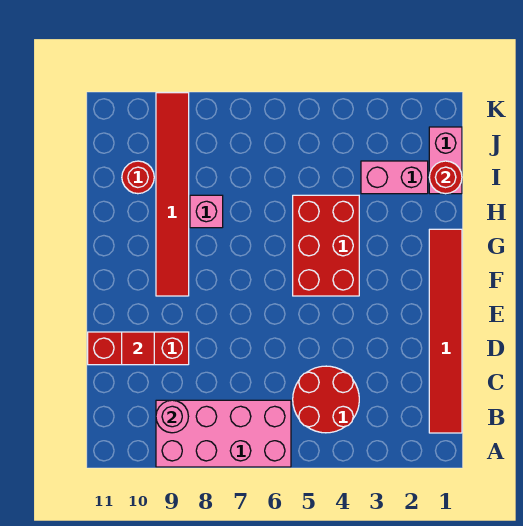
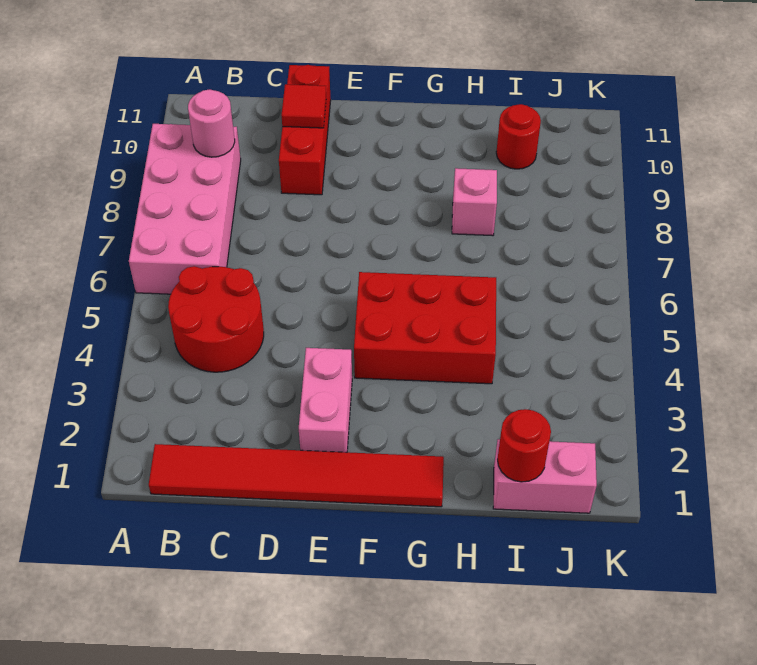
red 1x6 tile [156,93,189,296] -> none
pink 1x2 brick [361,161,428,194] -> pink 1x2 brick moved to [299,348,352,452]

